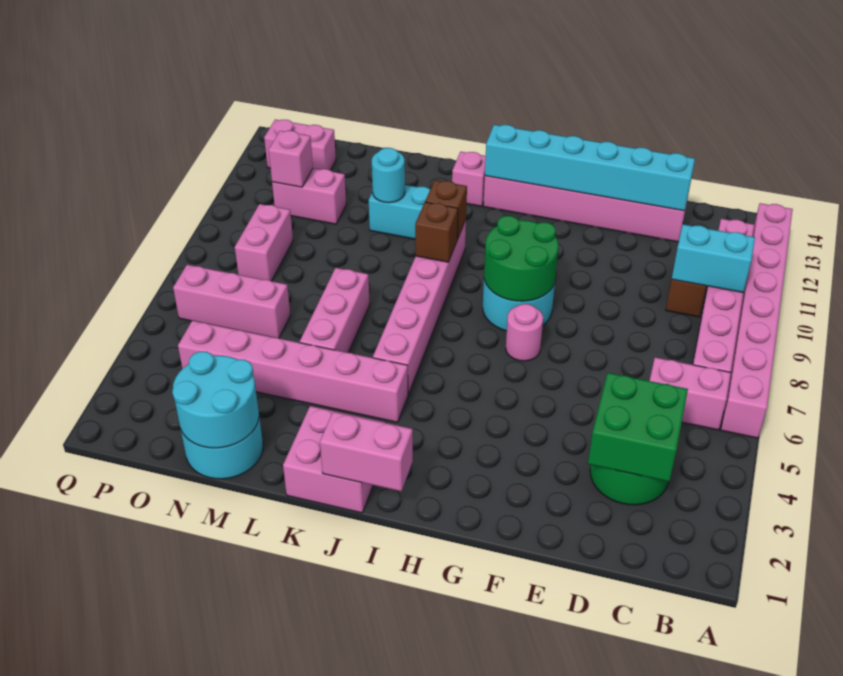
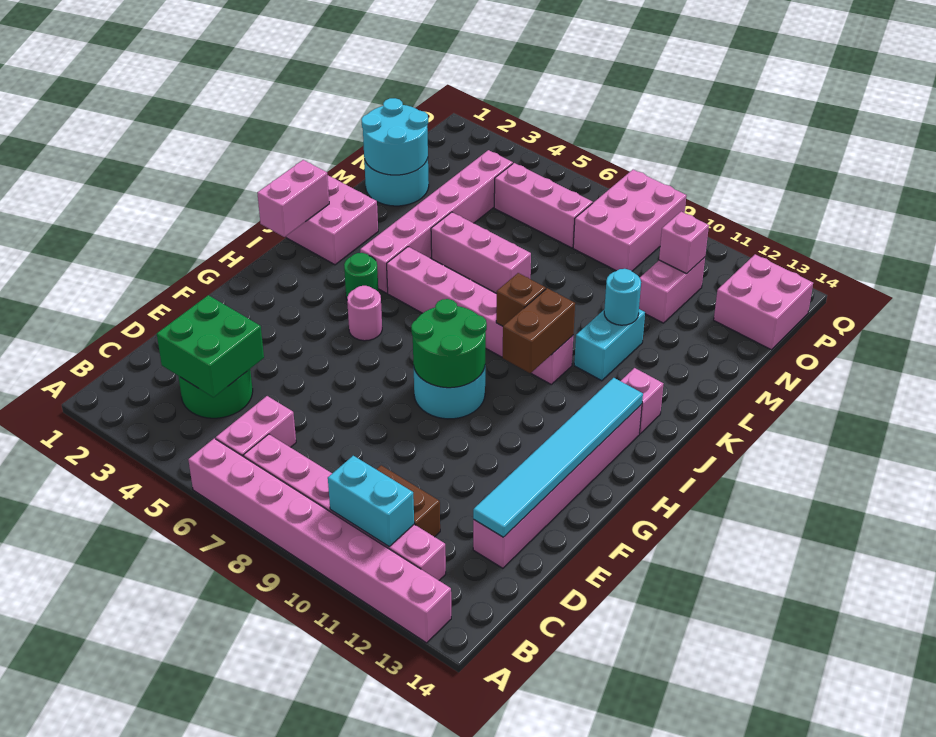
cyan 1x2 brick [672,224,755,293] -> cyan 1x2 brick turned to [328,456,414,546]
cyan 1x6 brick [485,125,695,211] -> cyan 1x6 tile [473,378,643,537]
pink 1x1 round brick [506,304,543,361] -> pink 1x1 round brick moved to [347,286,382,341]
none -> green 1x1 round brick [344,253,378,299]
brown 1x1 brick [425,180,467,239] -> brown 1x2 brick [502,288,575,373]
pink 1x3 brick [173,265,290,338] -> pink 1x3 brick turned to [494,163,593,248]
pink 1x2 brick [235,204,293,281] -> pink 2x3 brick [573,170,686,271]
pink 1x2 brick [264,120,336,170] -> pink 2x2 brick [714,254,813,350]

